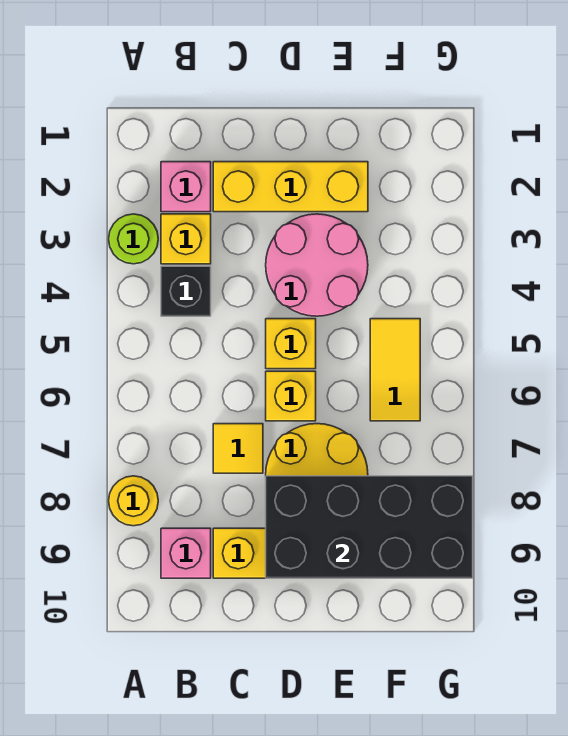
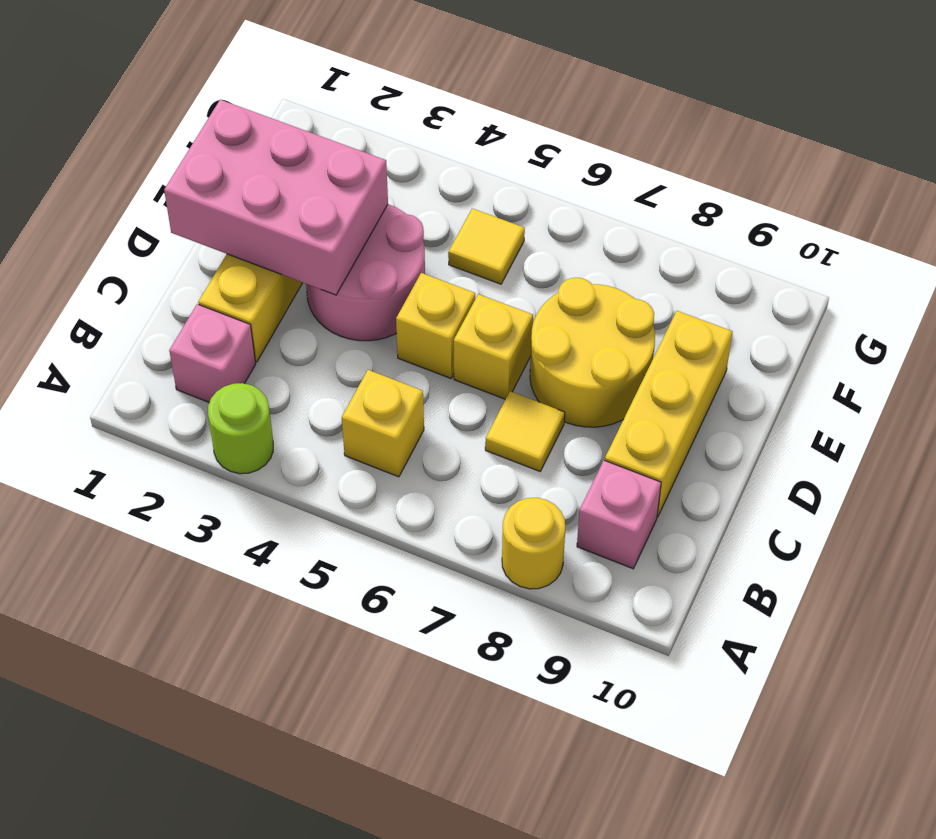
yellow 1x1 brick [161,214,211,264] -> yellow 1x1 brick moved to [342,370,424,477]
black 1x1 brick [161,266,211,316] -> none
none -> pink 2x3 brick [164,100,388,295]
black 2x4 brick [266,476,473,578] -> none
yellow 1x2 tile [370,319,420,421] -> yellow 1x1 tile [448,208,525,284]

